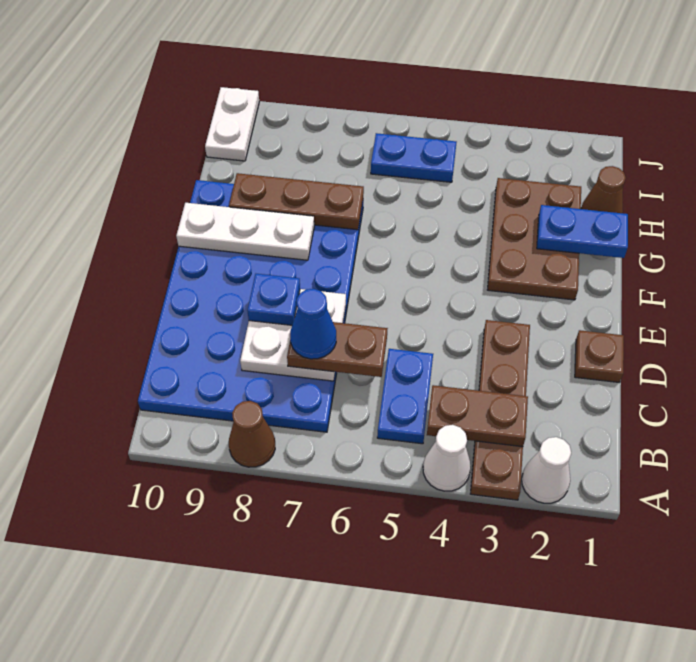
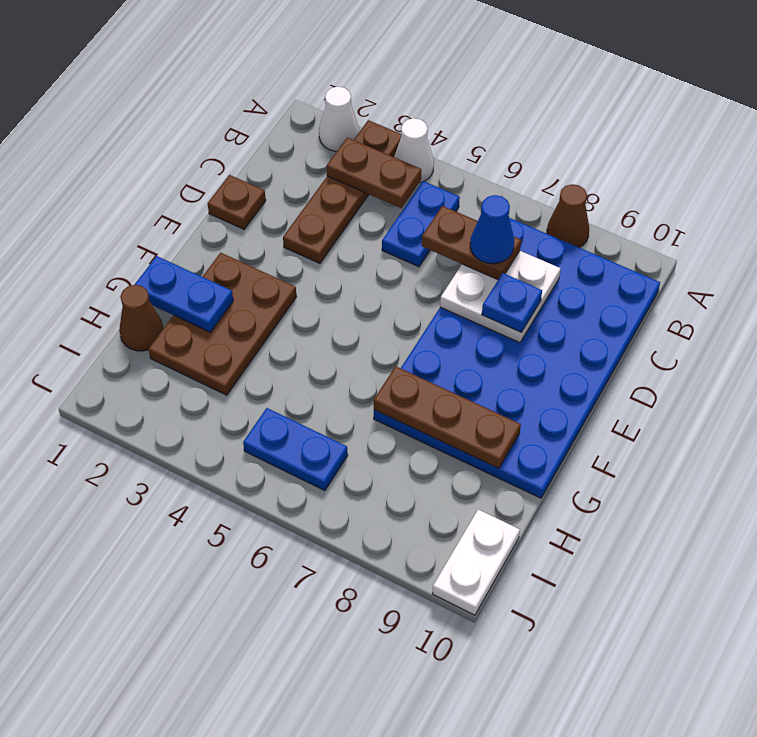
white 1x3 plate [176,203,314,260] -> none

